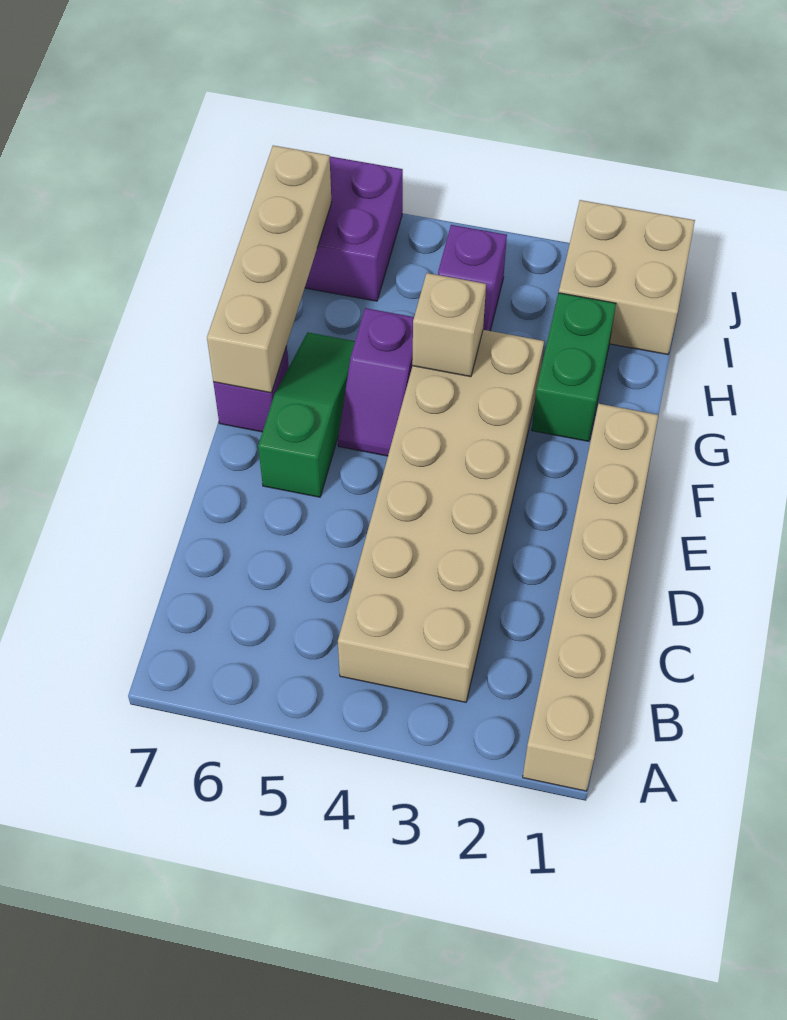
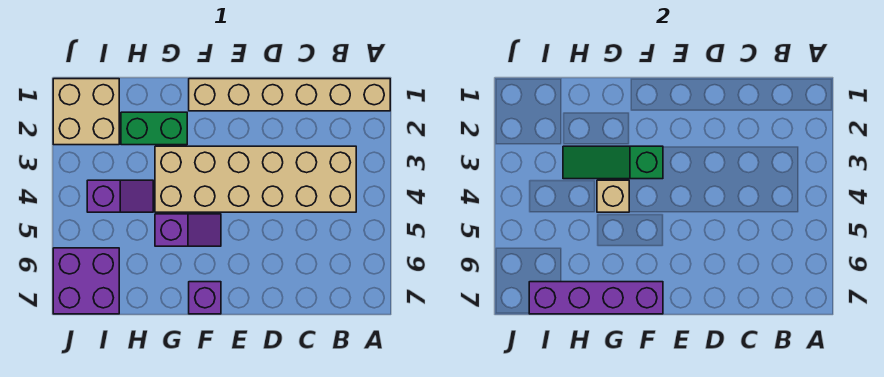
green 1x3 slope [258,332,355,497] -> green 1x3 slope moved to [563,146,663,179]
tan 1x4 brick [207,145,332,393] -> purple 1x4 brick [529,282,663,314]

